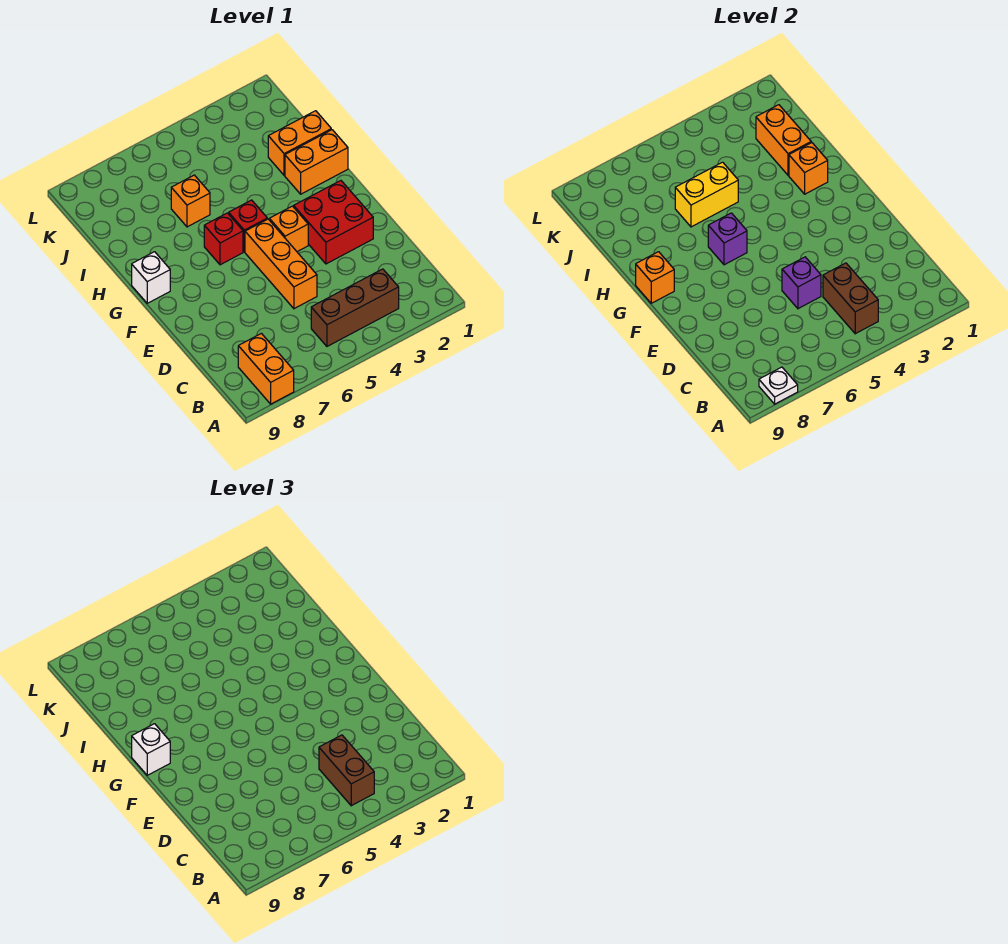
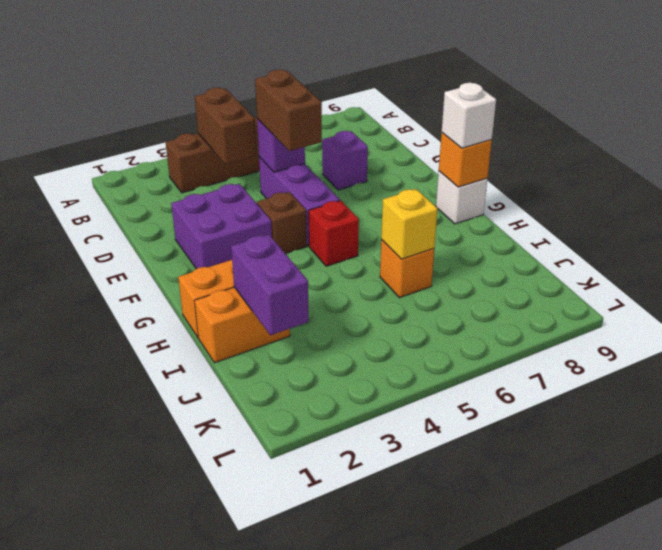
orange 1x2 brick [238,333,294,404] -> none
white 1x1 plate [759,367,798,404] -> none
brown 1x2 brick [319,735,374,806] -> brown 1x2 brick moved to [255,70,322,151]
orange 1x3 brick [245,219,317,309] -> purple 1x3 brick [259,157,340,246]
red 2x2 brick [294,181,373,264] -> purple 2x2 brick [171,184,272,269]
orange 1x1 brick [269,206,308,252] -> brown 1x1 brick [257,192,307,254]
red 1x1 brick [204,213,243,265] -> none
purple 1x1 brick [708,213,747,265] -> purple 1x1 brick moved to [322,131,368,190]
orange 1x1 brick [789,142,828,194] -> none
orange 1x2 brick [756,105,811,175] -> purple 1x2 brick [231,234,309,335]
yellow 1x2 brick [675,162,738,227] -> yellow 1x1 brick [381,189,438,259]

